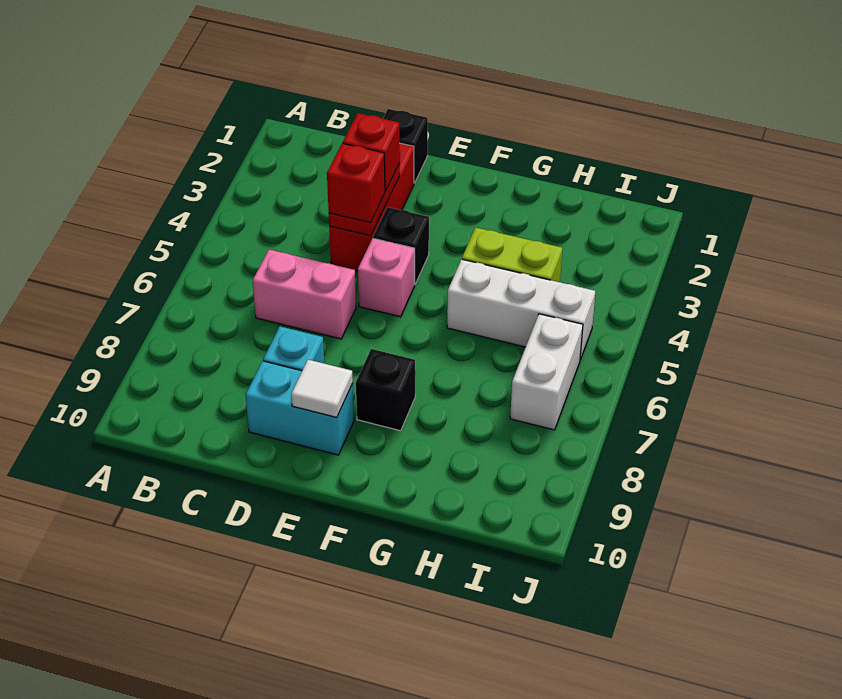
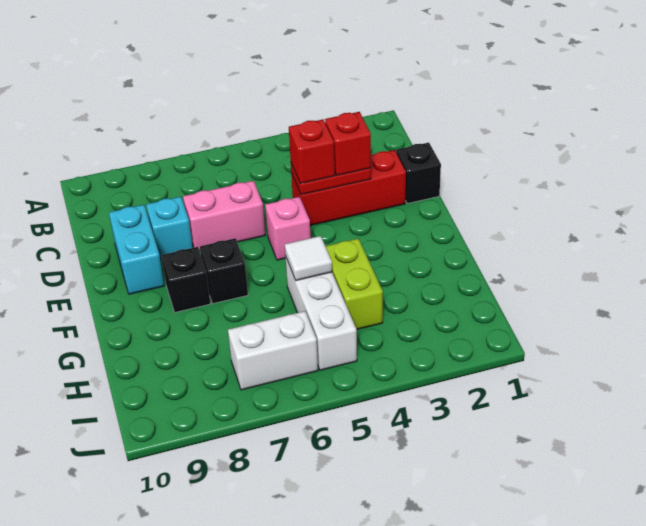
pink 1x2 brick [253,250,356,339] -> pink 1x2 brick turned to [183,181,265,251]
black 1x1 brick [373,207,429,284] -> black 1x1 brick moved to [200,238,248,304]
white 1x1 tile [291,360,353,418] -> white 1x1 tile moved to [285,236,332,280]

